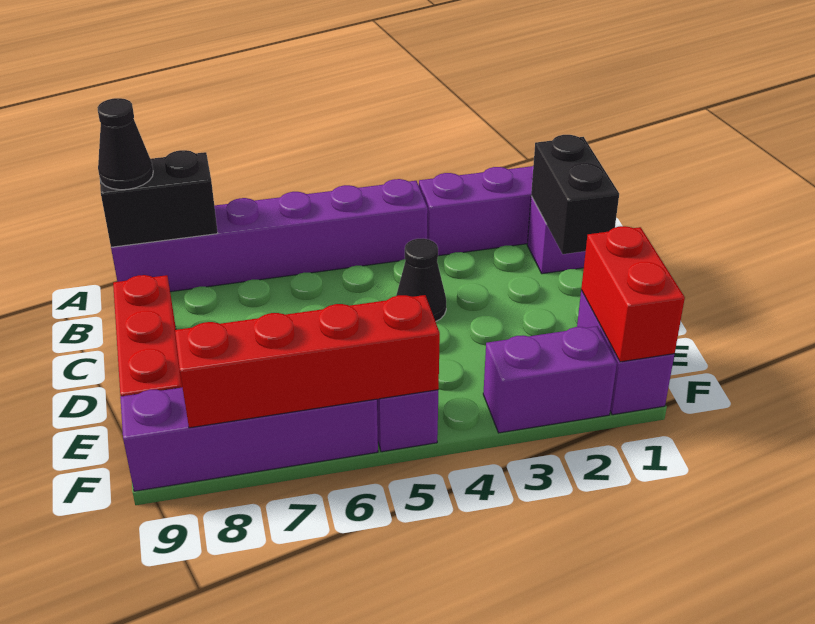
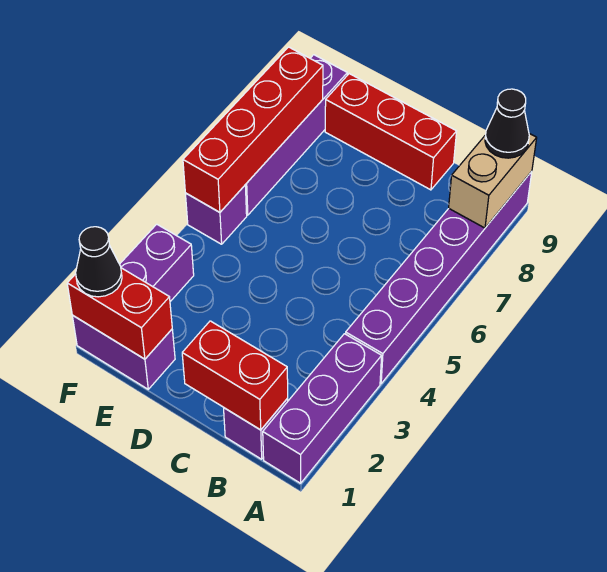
black 1x2 brick [100,150,218,247] -> tan 1x2 brick [449,133,537,228]
black 1x2 brick [531,135,619,254] -> red 1x2 brick [182,321,288,430]
black 1x1 cone [396,239,446,322] -> black 1x1 cone moved to [76,227,122,297]

